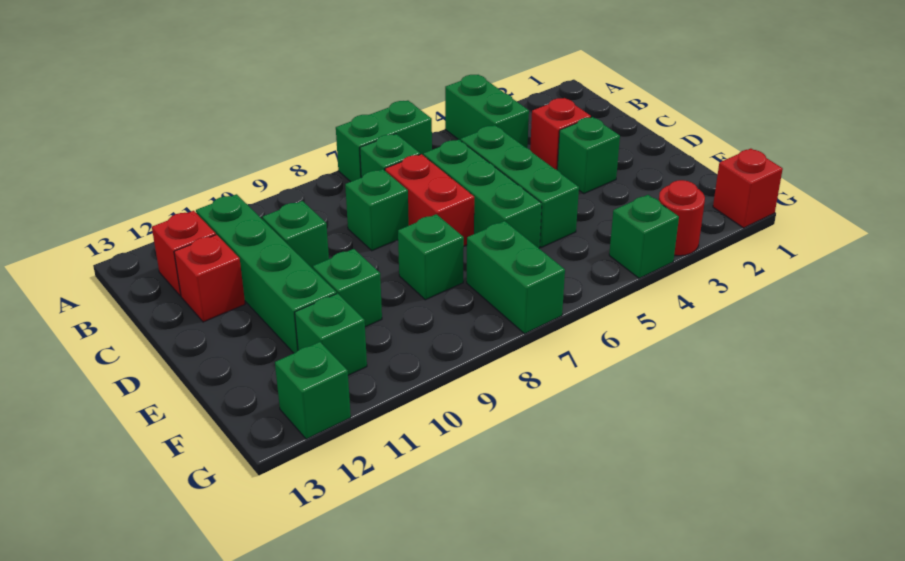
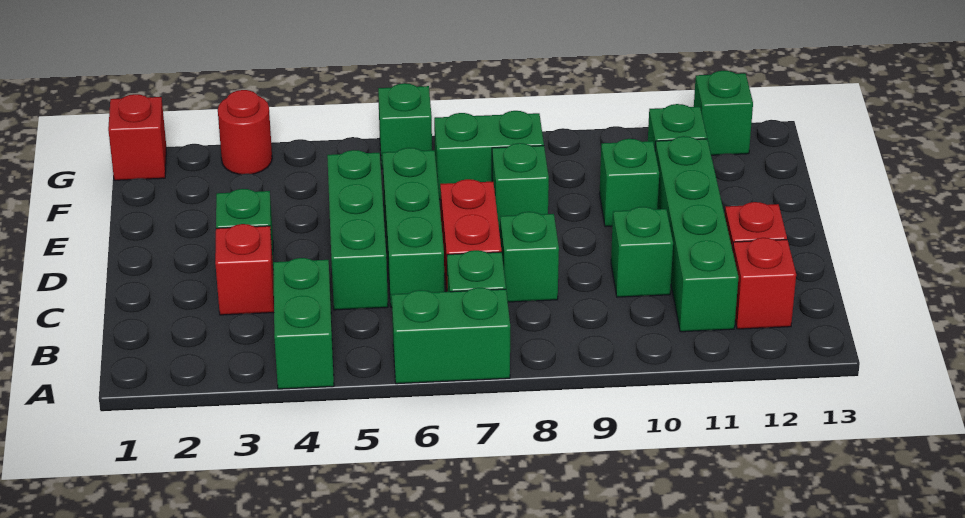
green 1x2 brick [467,221,565,334] -> green 1x2 brick turned to [434,111,544,200]
green 1x1 brick [609,195,679,278] -> green 1x1 brick moved to [378,83,432,169]

